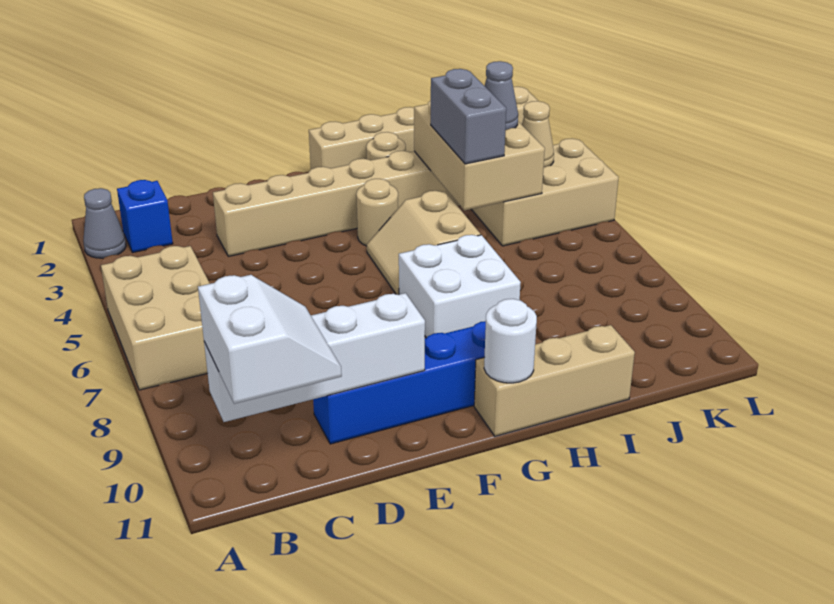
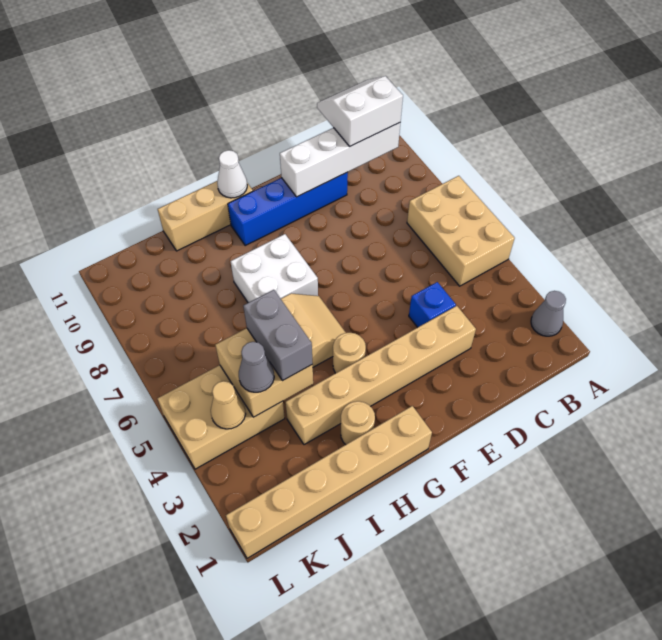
blue 1x1 brick [117,180,173,253] -> blue 1x1 brick moved to [409,282,456,327]
white 2x2 slope [198,275,342,404] -> white 2x2 slope turned to [317,76,403,146]
white 1x1 round brick [484,299,537,383] -> white 1x1 cone [217,150,247,198]
tan 2x3 brick [414,100,545,211] -> tan 2x2 brick [216,328,313,417]

